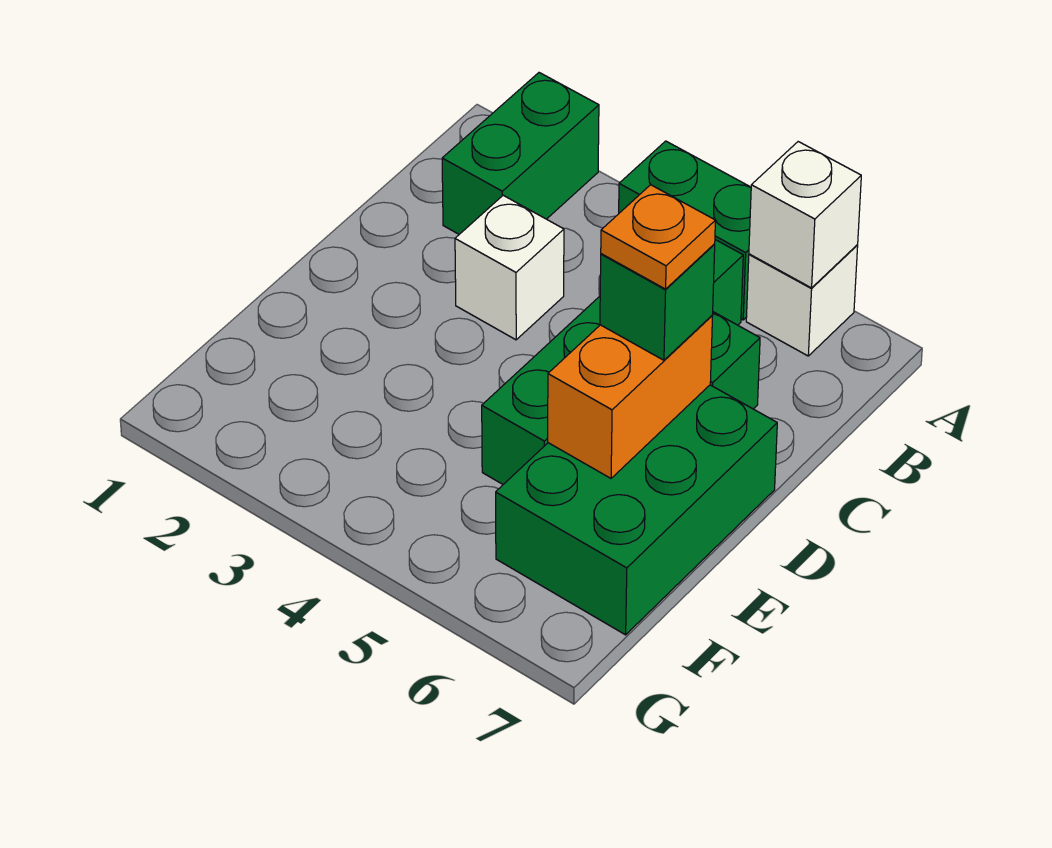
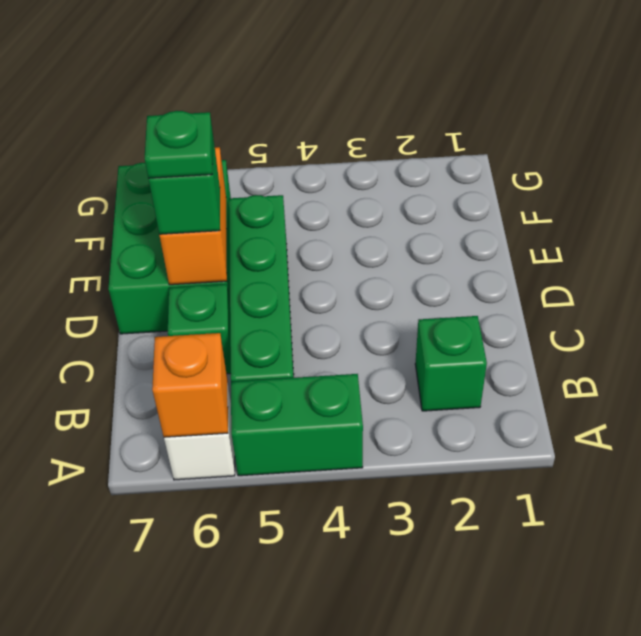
green 1x2 brick [442,73,599,234] -> green 1x1 brick [415,316,487,411]
white 1x1 brick [749,142,861,288] -> orange 1x1 brick [152,333,228,437]
white 1x1 brick [455,195,564,340] -> none
orange 1x1 plate [601,185,715,289] -> green 1x1 plate [144,111,213,178]

